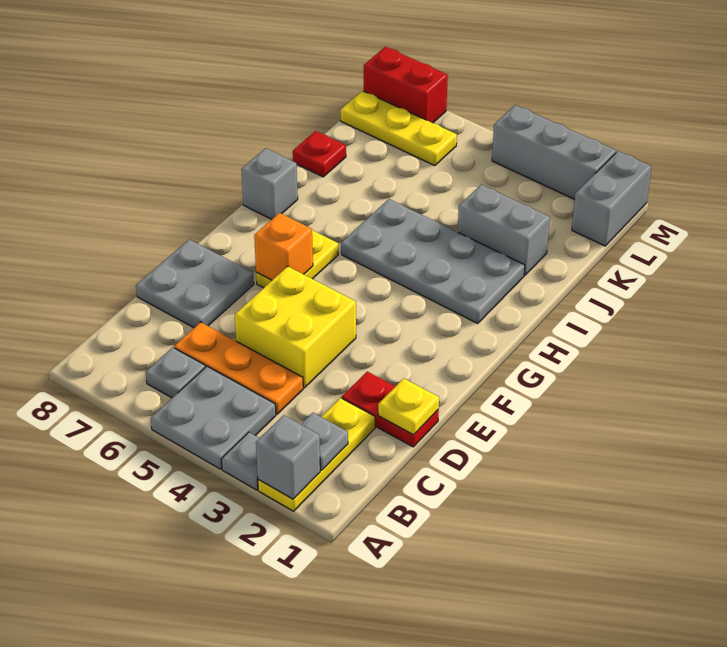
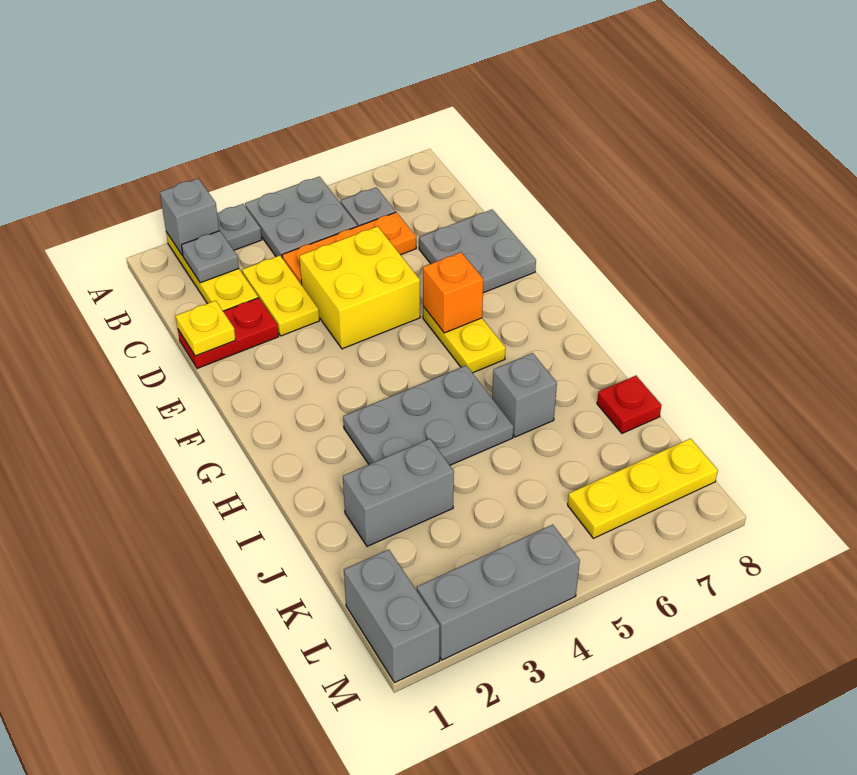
none -> yellow 1x2 plate [242,256,319,336]
grey 2x4 plate [341,199,525,323] -> grey 2x3 plate [343,365,514,465]
grey 1x1 brick [241,148,298,219] -> grey 1x1 brick moved to [492,353,557,437]
red 1x2 brick [364,47,448,123] -> none

